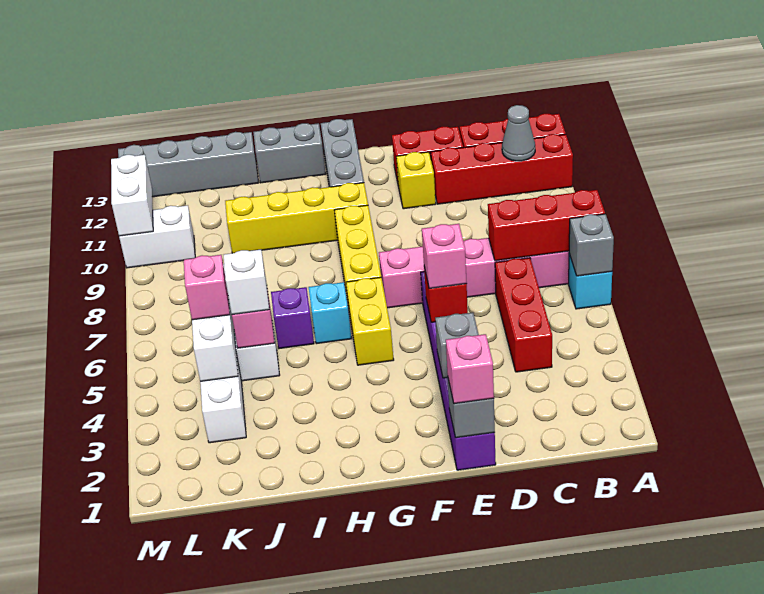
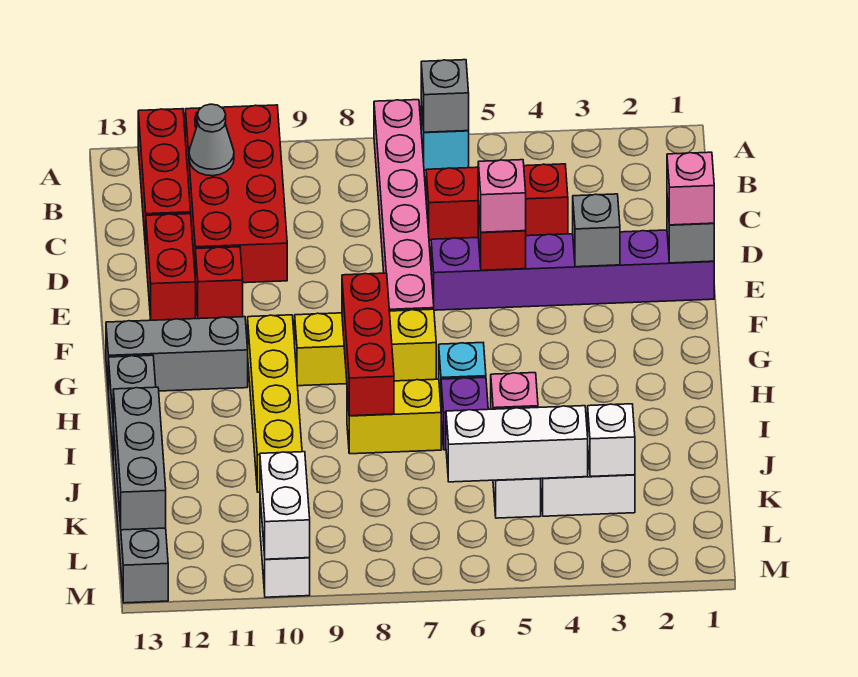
red 1x3 brick [488,190,605,261] -> red 1x3 brick moved to [342,273,394,416]
red 1x4 brick [431,134,573,204] -> red 2x4 brick [185,105,287,283]
yellow 1x1 brick [396,152,436,209] -> red 1x1 brick [195,247,243,319]
yellow 1x2 brick [346,277,394,365] -> yellow 1x2 brick moved to [347,379,441,454]
white 1x1 brick [224,250,269,315] -> white 1x1 brick moved to [588,404,635,477]
none -> grey 1x3 brick [113,387,166,530]
pink 1x1 brick [184,255,230,320] -> none
white 1x2 brick [111,155,153,236] -> white 1x2 brick turned to [260,452,310,559]

